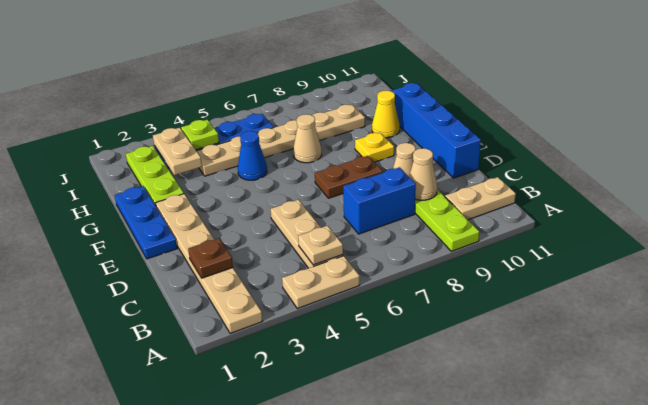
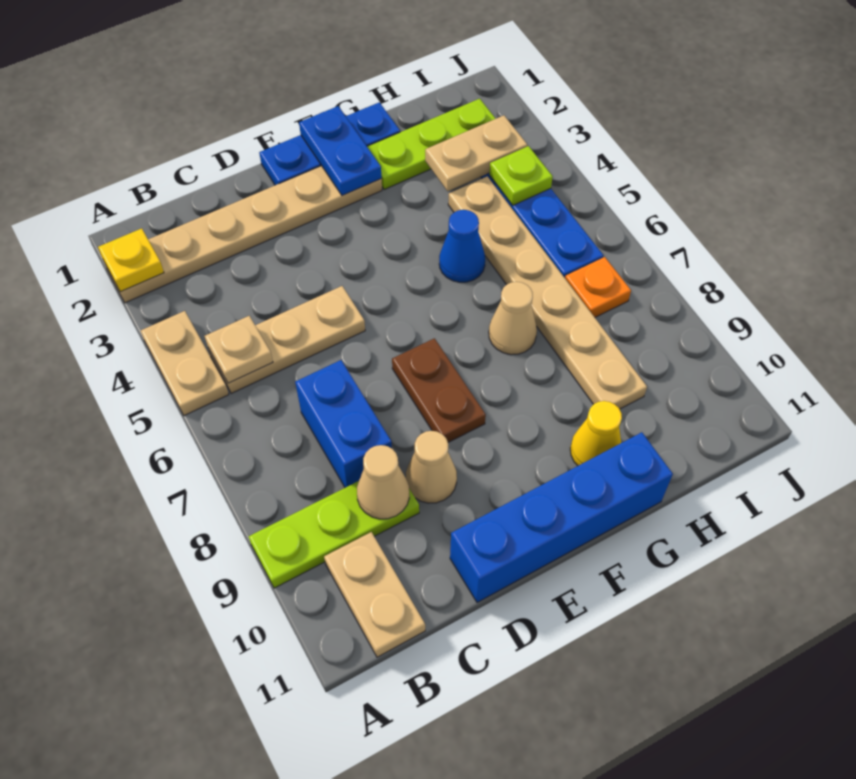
brown 1x1 plate [188,238,233,278] -> none
none -> blue 1x2 plate [299,106,381,196]
yellow 1x1 plate [355,132,394,162] -> yellow 1x1 plate moved to [98,228,164,292]
none -> orange 1x1 plate [565,257,631,317]

